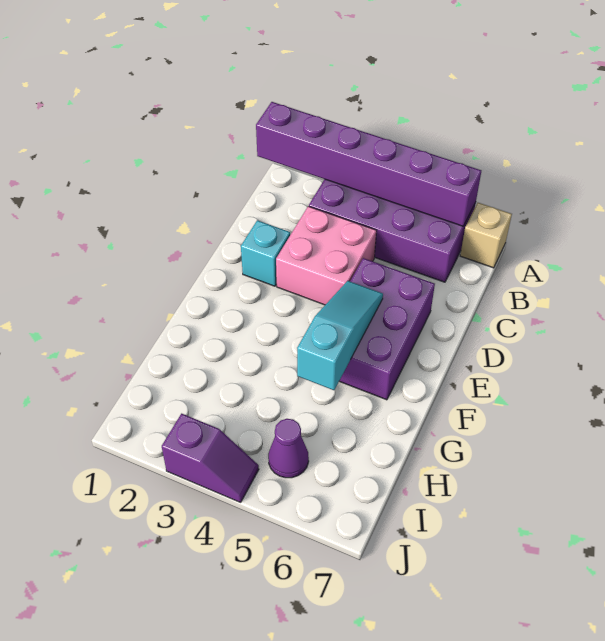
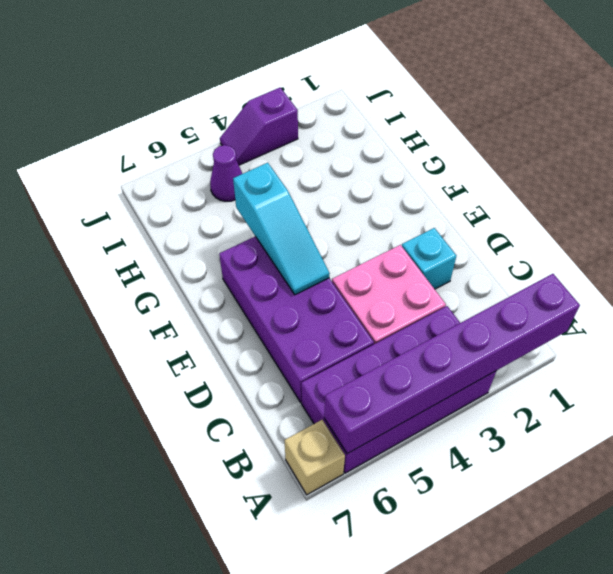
purple 2x3 brick [339,258,435,400] -> purple 2x4 brick [219,236,374,402]

